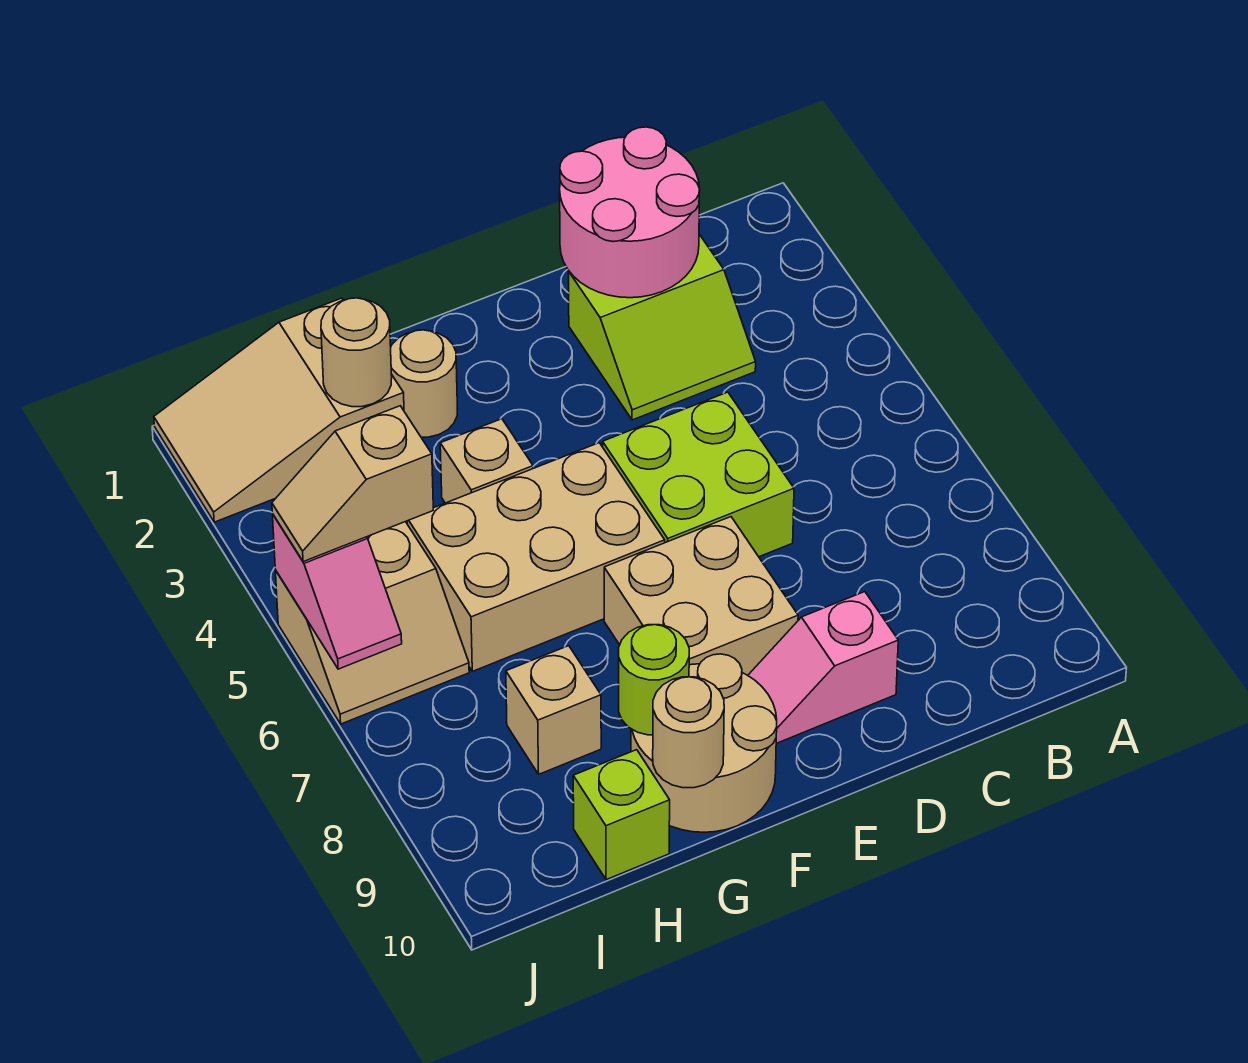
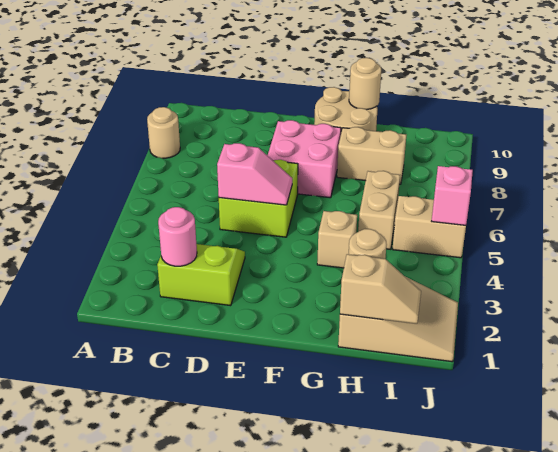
pink 2x2 round brick [560,127,700,298] -> pink 1x1 round brick [158,207,197,266]
pink 1x2 slope [748,592,898,743] -> pink 1x2 slope moved to [217,143,292,205]
tan 2x2 brick [604,517,798,675] -> pink 2x2 brick [267,120,341,198]
tan 2x3 brick [407,443,665,671] -> tan 1x2 brick [358,171,400,249]
tan 1x1 round brick [391,330,457,437] -> tan 1x1 round brick moved to [147,107,180,158]
lime 1x1 round brick [619,625,689,735] -> none
tan 1x1 brick [506,646,601,774] -> tan 1x2 brick [337,127,406,184]
lime 1x1 brick [573,750,670,880] -> none
tan 1x2 slope [272,406,433,562] -> tan 1x2 slope moved to [340,254,421,324]

